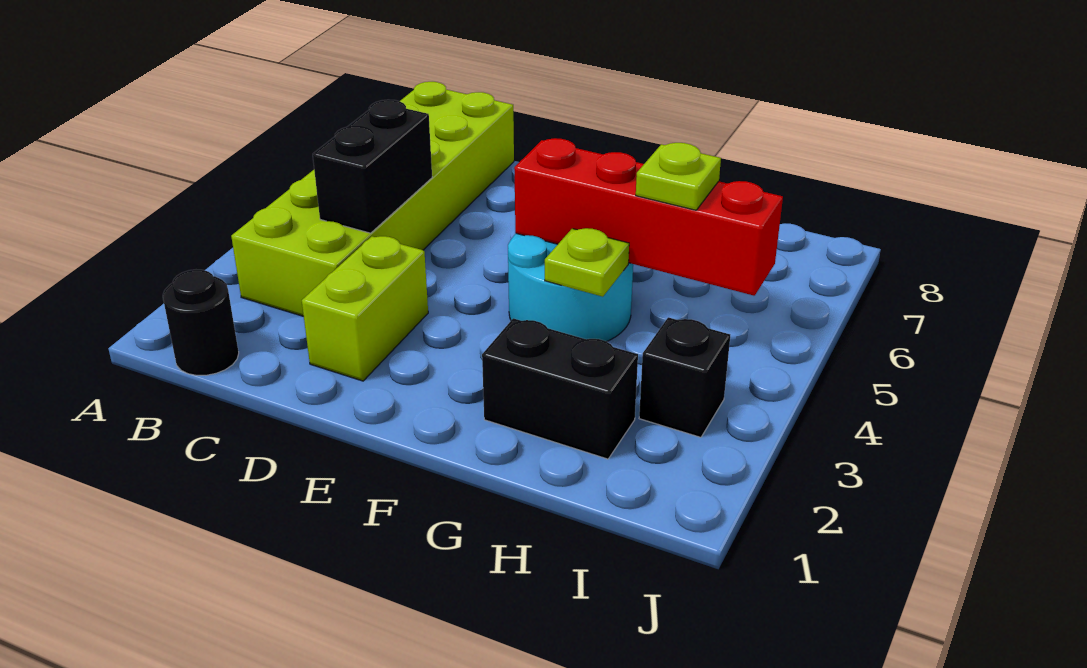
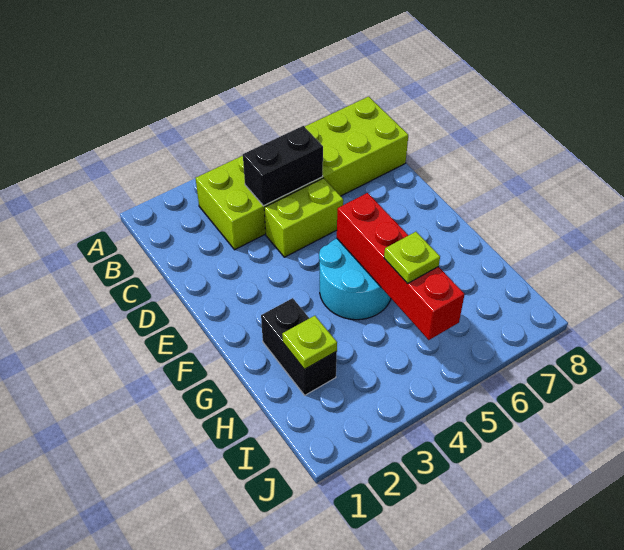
black 1x1 round brick [163,270,239,375] -> none
lime 1x2 brick [302,236,428,381] -> lime 1x2 brick moved to [264,178,343,257]
lime 1x1 plate [545,228,629,297] -> lime 1x1 plate moved to [282,316,337,369]
black 1x1 brick [639,317,730,437] -> none

